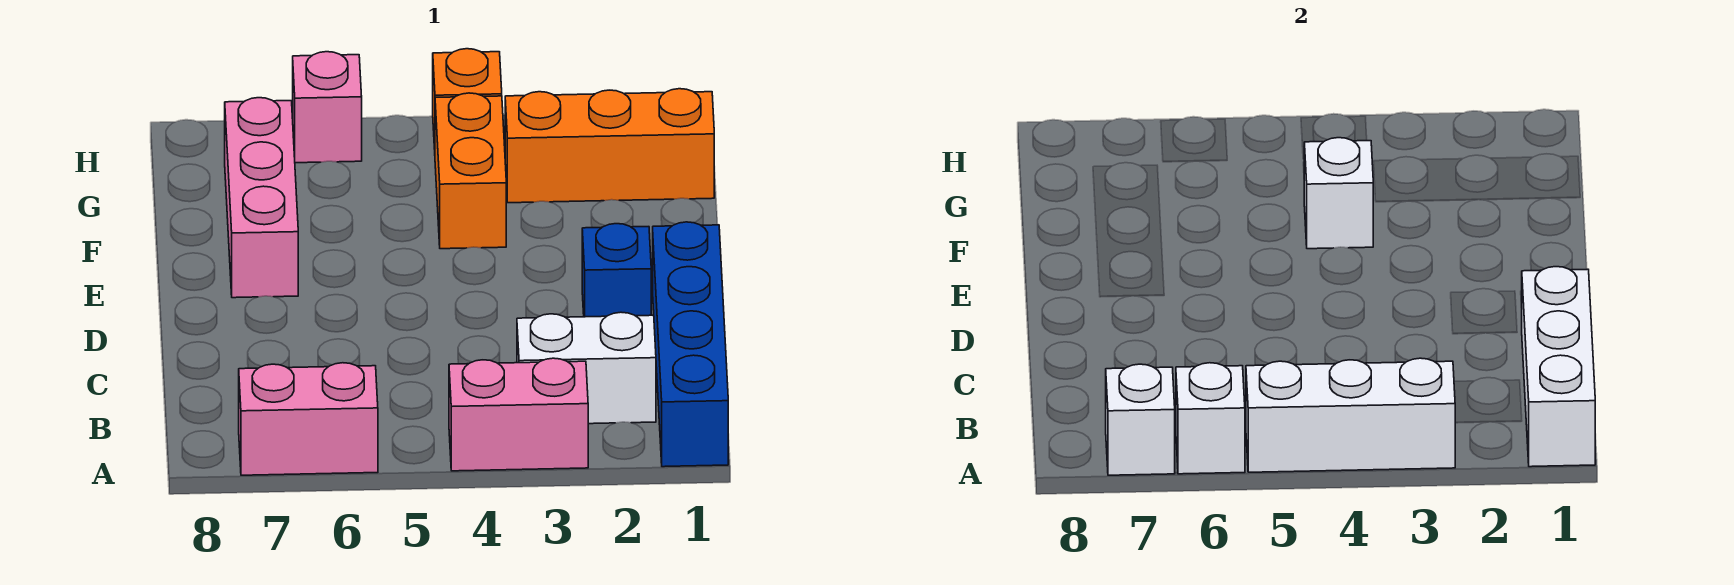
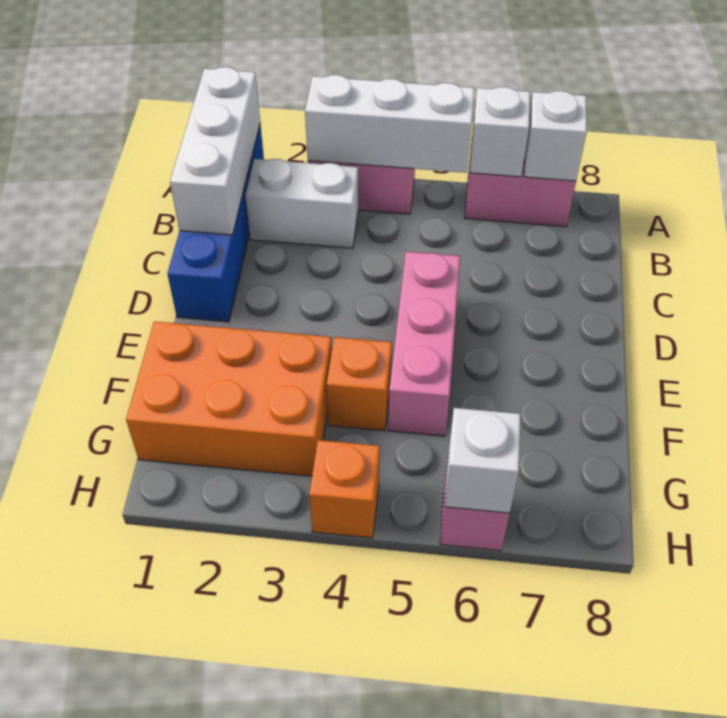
blue 1x1 brick [582,224,651,317] -> none
pink 1x3 brick [225,98,298,298] -> pink 1x3 brick moved to [388,252,460,436]
orange 1x2 brick [435,93,506,249] -> orange 1x1 brick [327,337,392,431]
white 1x1 brick [1304,138,1373,249] -> white 1x1 brick moved to [445,408,521,513]
orange 1x3 brick [505,89,714,203] -> orange 2x3 brick [126,322,332,476]

